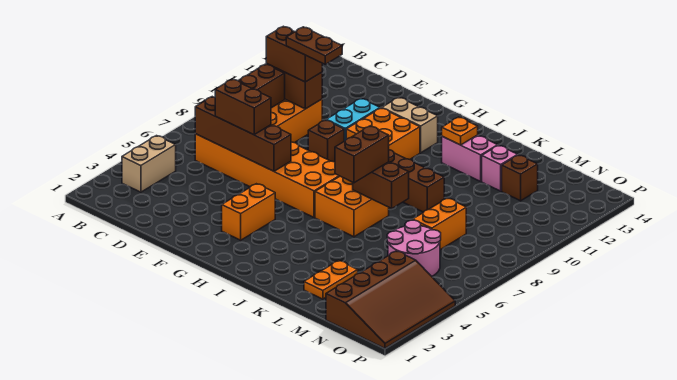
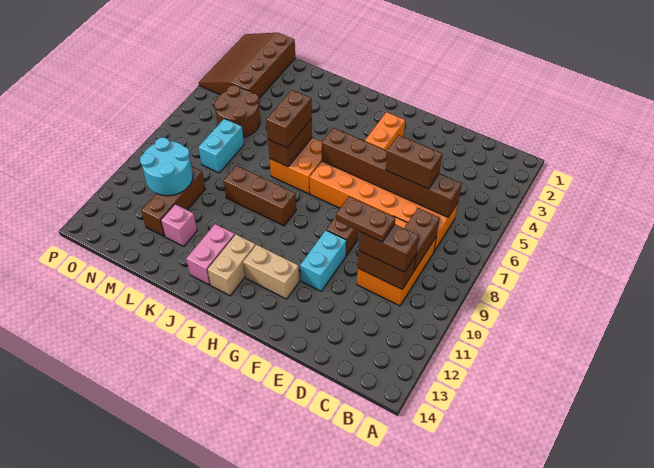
tan 1x2 brick [122,136,176,192] -> tan 1x2 brick moved to [207,234,256,296]
brown 1x4 brick [195,97,291,171] -> brown 1x6 brick [322,128,462,217]
orange 2x2 brick [346,108,420,159] -> none
brown 1x2 brick [353,162,409,208] -> brown 1x2 brick turned to [268,119,312,167]
pink 1x2 brick [442,135,498,181] -> pink 1x2 brick turned to [186,224,235,285]
orange 1x1 plate [442,117,478,145] -> none
orange 1x2 plate [304,261,358,299] -> none
pink 2x2 round brick [387,220,441,276] -> brown 2x2 round brick [214,85,260,137]
orange 1x2 brick [413,198,466,250] -> cyan 1x2 brick [199,119,244,173]
none -> cyan 2x2 round brick [140,137,193,196]
brown 1x1 brick [502,155,538,201] -> brown 1x3 brick [141,167,205,236]

